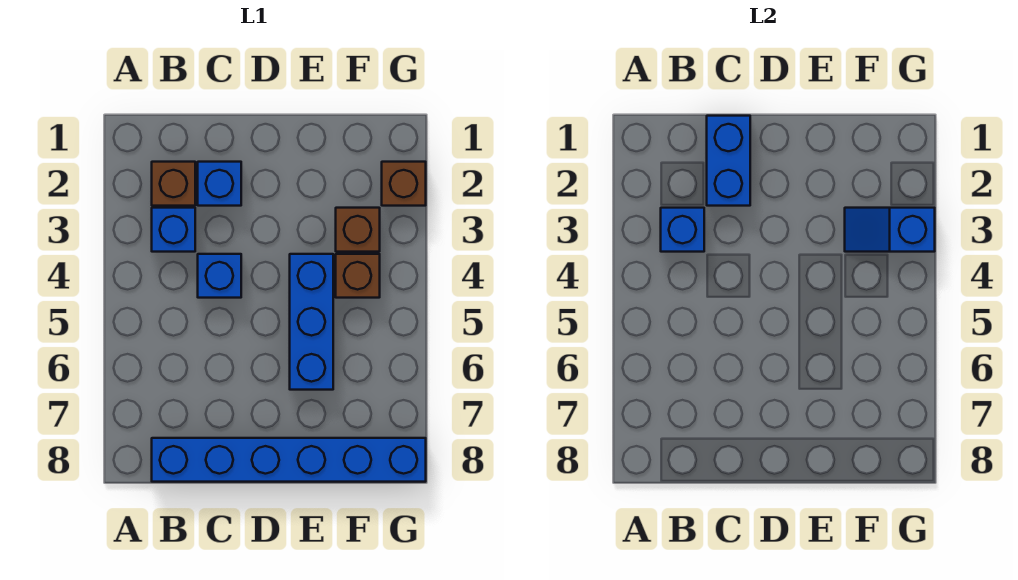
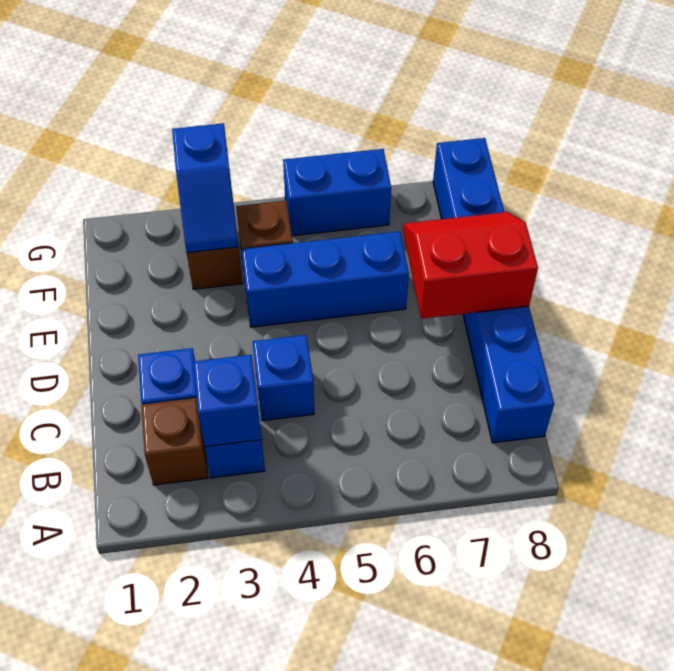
blue 1x2 brick [707,116,750,206] -> blue 1x2 brick moved to [283,149,391,236]
none -> red 2x2 slope [403,212,538,319]
brown 1x1 brick [382,162,426,206] -> none

